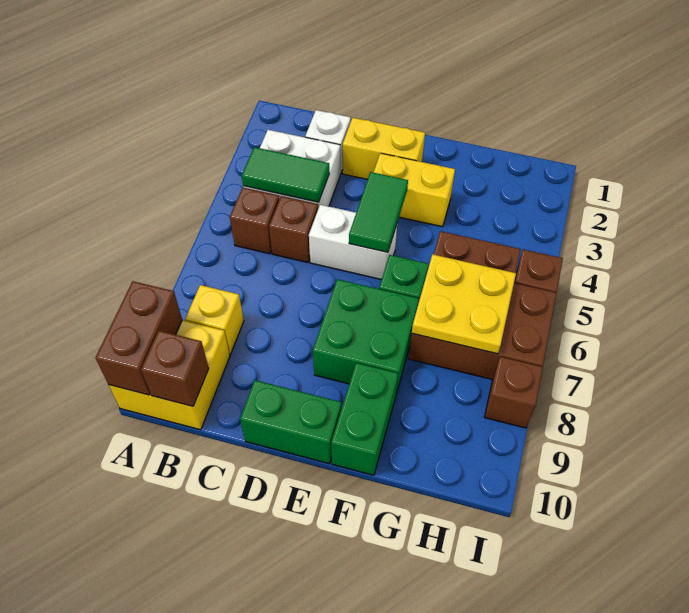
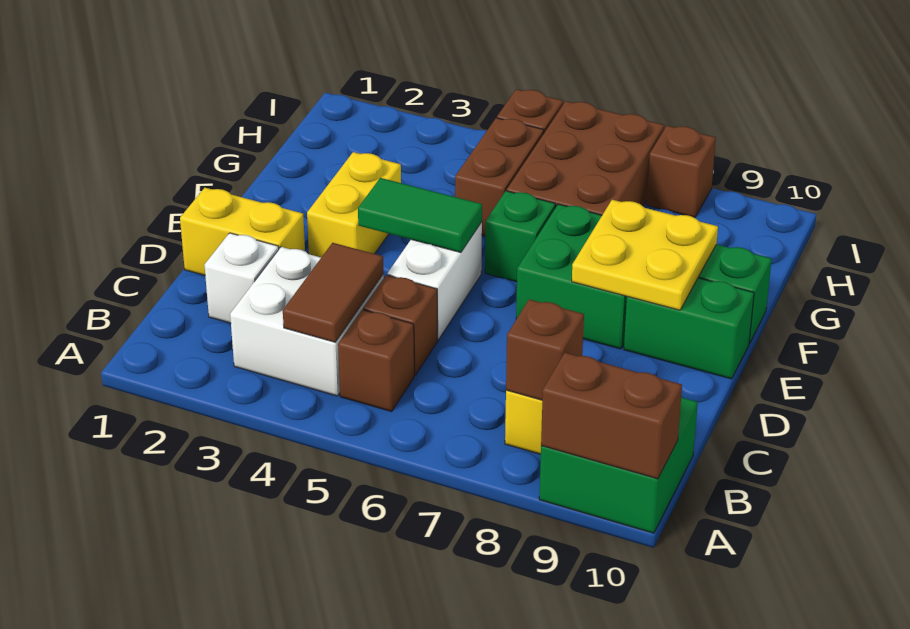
yellow 2x2 brick [109,320,230,430] -> green 2x2 brick [539,397,698,533]
green 1x2 tile [242,147,329,202] -> brown 1x2 tile [283,243,384,342]
brown 1x1 brick [141,331,209,406] -> brown 1x1 brick moved to [506,299,584,400]
yellow 1x2 brick [343,118,425,180] -> yellow 1x2 brick turned to [180,188,305,275]
green 1x2 brick [240,380,342,464] -> green 1x2 brick turned to [624,278,754,379]
yellow 2x2 plate [412,254,516,354] -> yellow 2x2 plate moved to [572,200,718,310]

